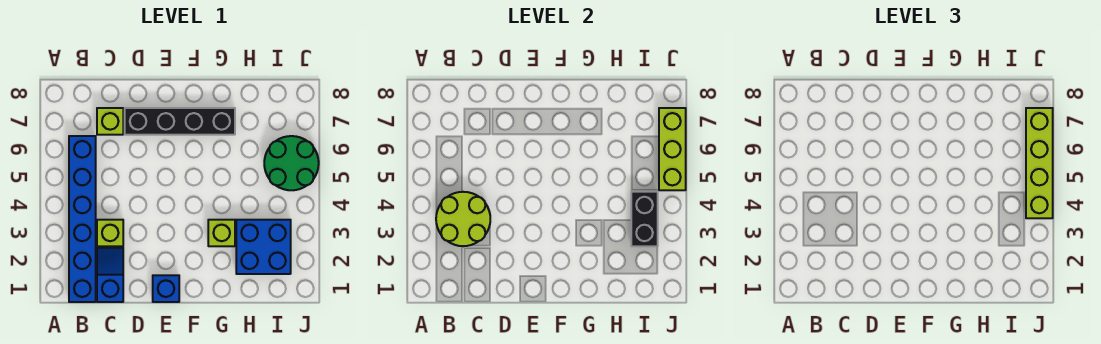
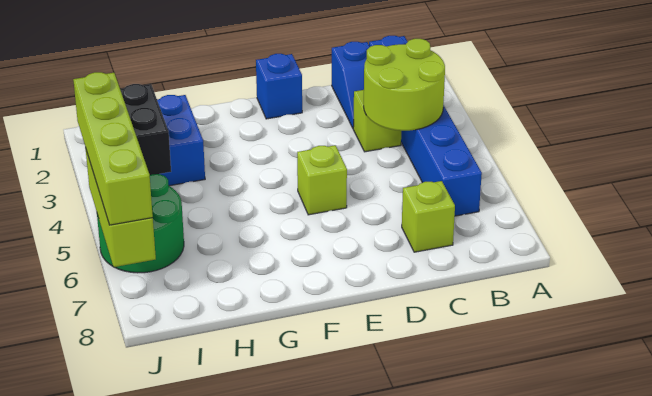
black 1x4 brick [125,108,235,135] -> none
lime 1x1 brick [208,220,235,246] -> lime 1x1 brick moved to [297,145,347,215]

